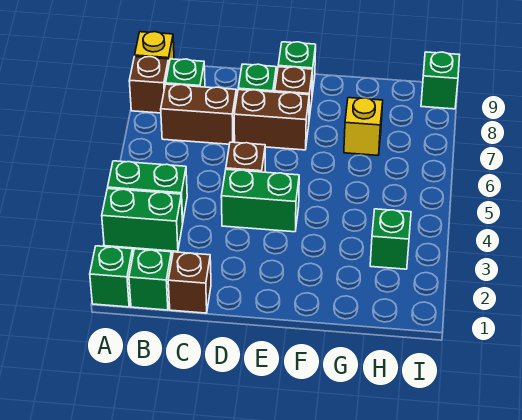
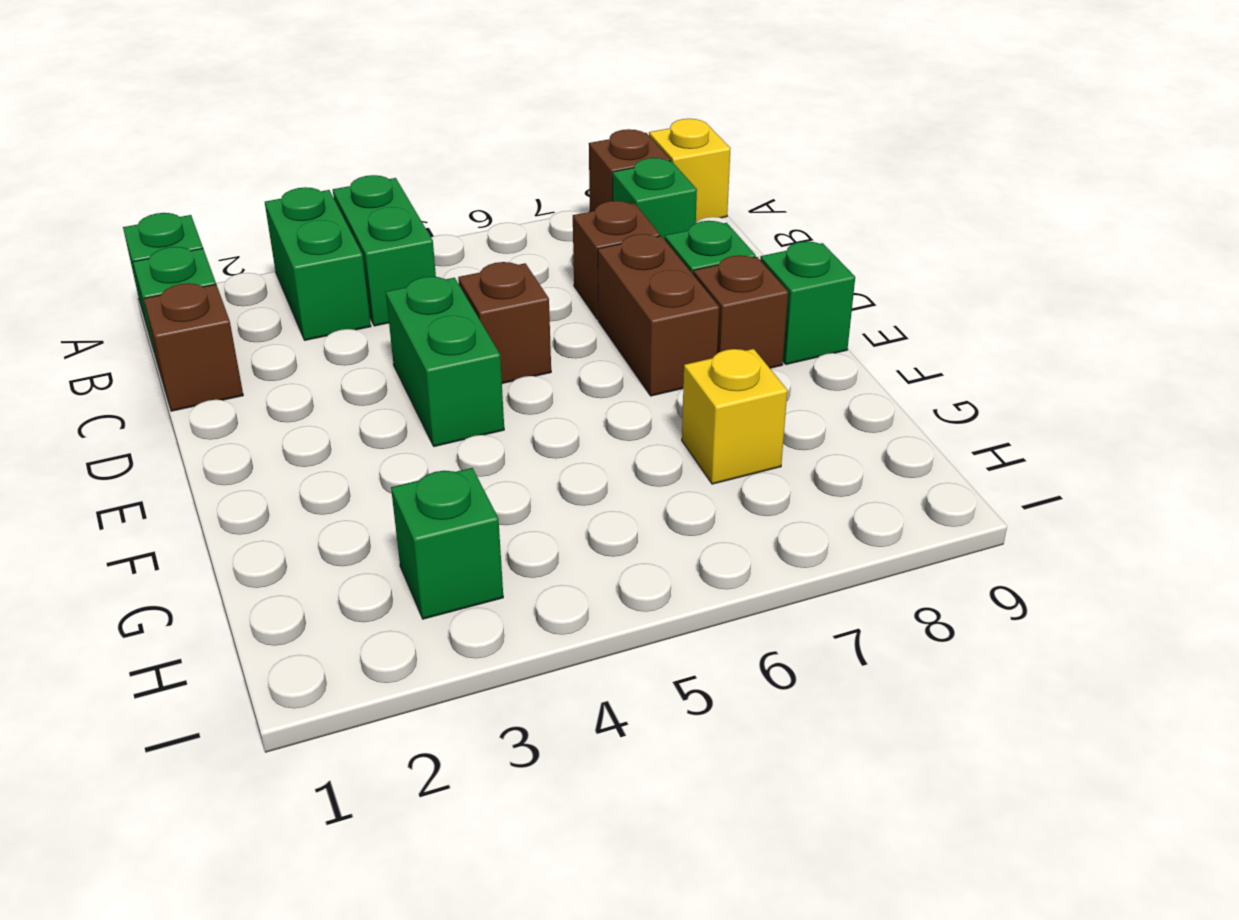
brown 1x2 brick [161,84,236,144] -> brown 1x1 brick [573,201,660,319]
green 1x1 brick [421,52,460,109] -> none

